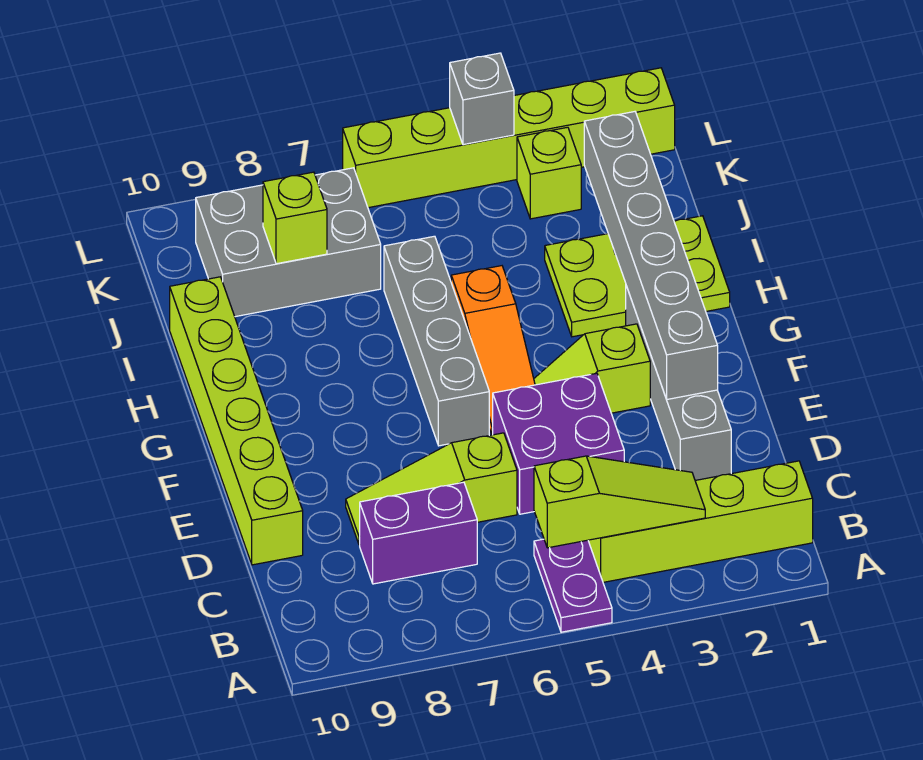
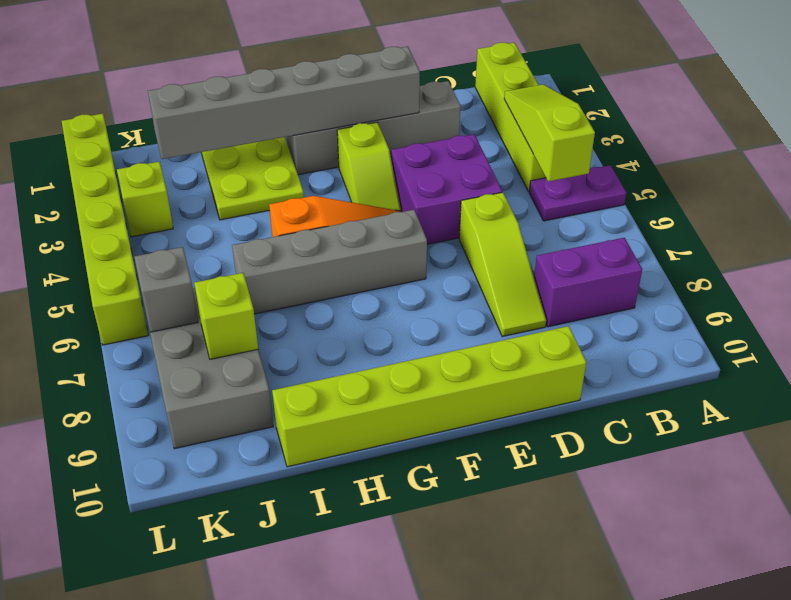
purple 1x2 brick [360,482,477,584] -> purple 1x2 brick turned to [534,238,642,327]
grey 1x1 brick [450,53,514,145] -> grey 1x1 brick moved to [135,247,198,332]

